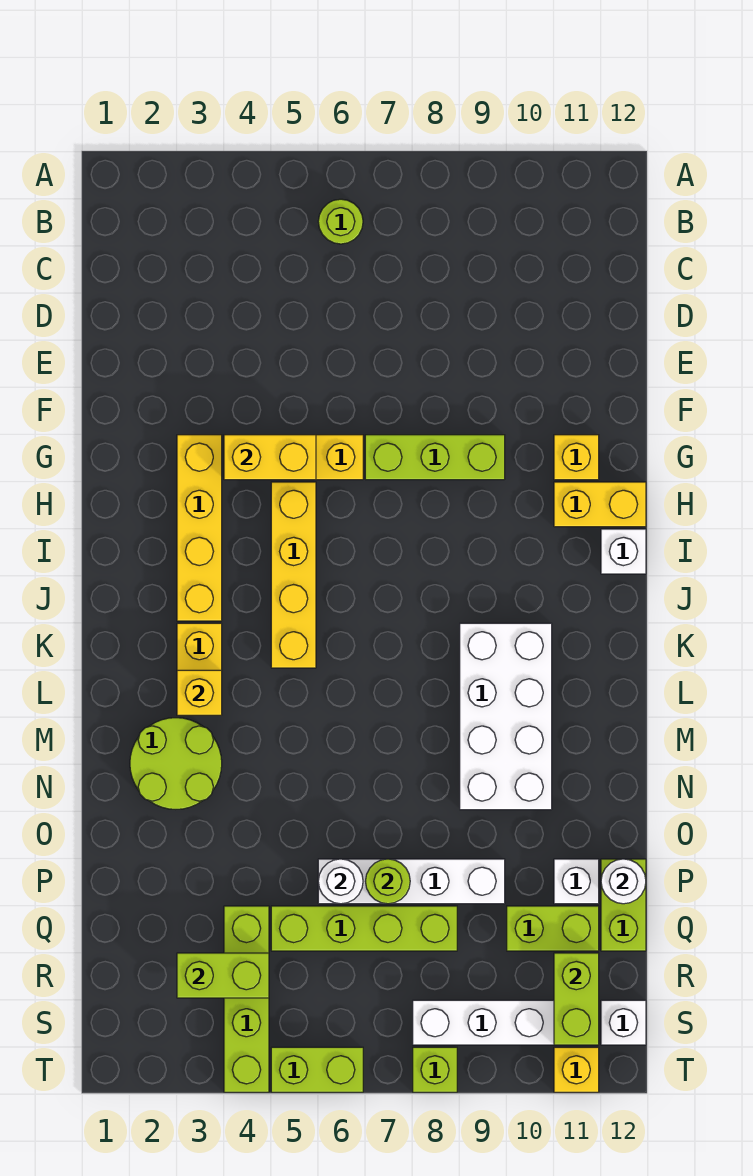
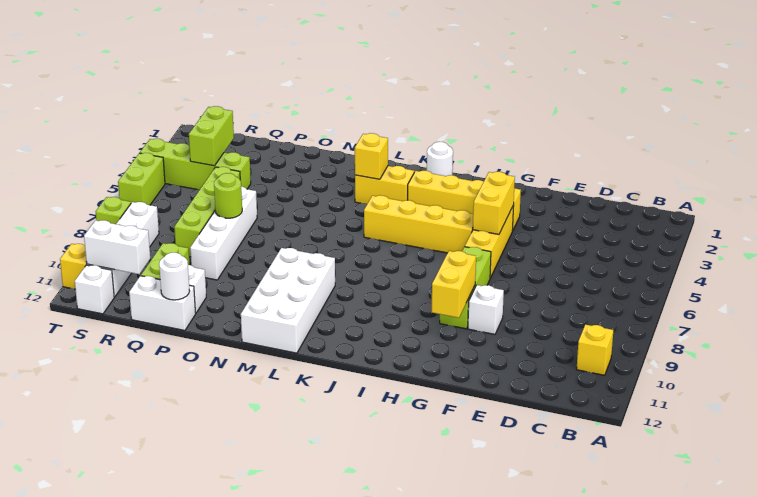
lime 1x1 round brick [318,199,363,244] -> none
yellow 1x1 brick [554,435,599,480] -> yellow 1x1 brick moved to [577,325,613,375]
yellow 1x2 brick [554,482,646,527] -> yellow 1x2 brick moved to [432,251,476,318]
white 1x1 brick [601,529,646,574] -> white 1x1 brick moved to [468,285,504,334]
white 2x4 brick [460,623,552,810] -> white 2x4 brick turned to [241,248,335,353]
lime 2x2 round brick [130,718,222,809] -> none
white 1x1 round brick [318,859,363,904] -> white 1x1 round brick moved to [427,142,453,176]
lime 1x2 brick [601,859,646,951] -> white 1x2 brick [129,276,196,331]
lime 1x2 brick [554,953,599,1045] -> white 1x2 brick [84,220,150,274]

